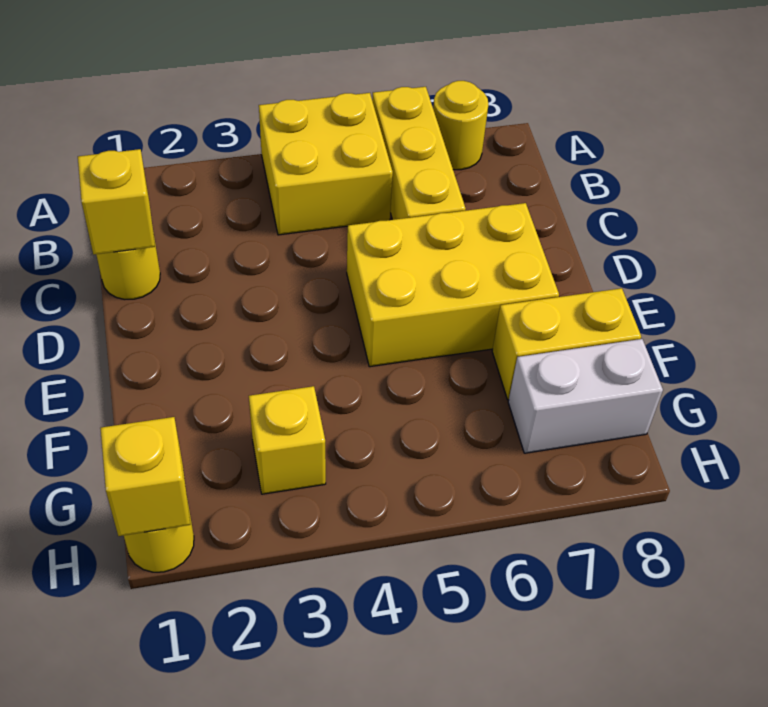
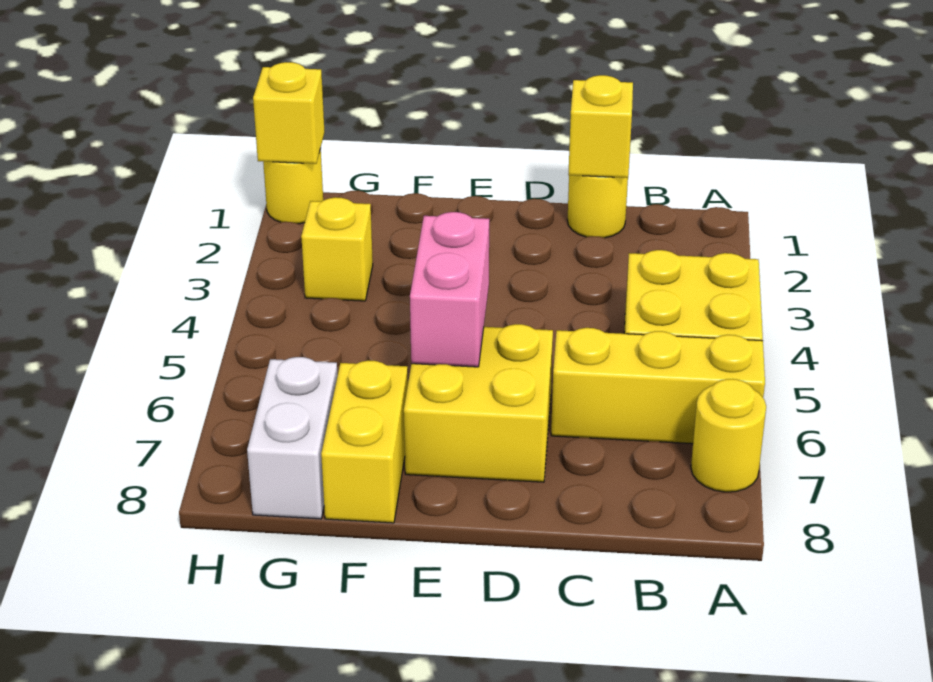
yellow 2x3 brick [347,203,559,367] -> yellow 2x2 brick [404,324,553,482]
none -> pink 1x2 brick [410,212,489,367]

